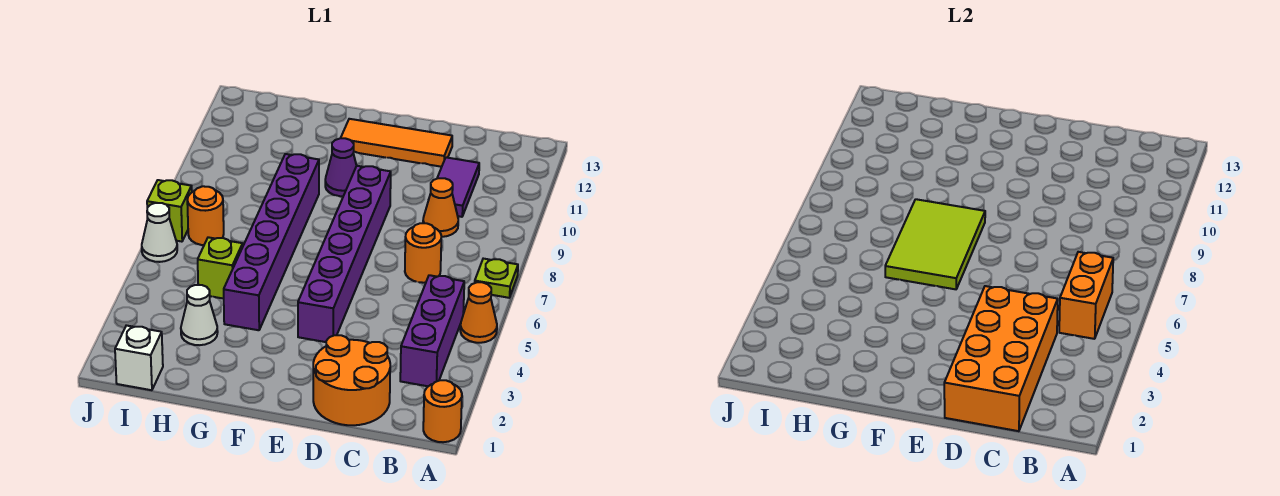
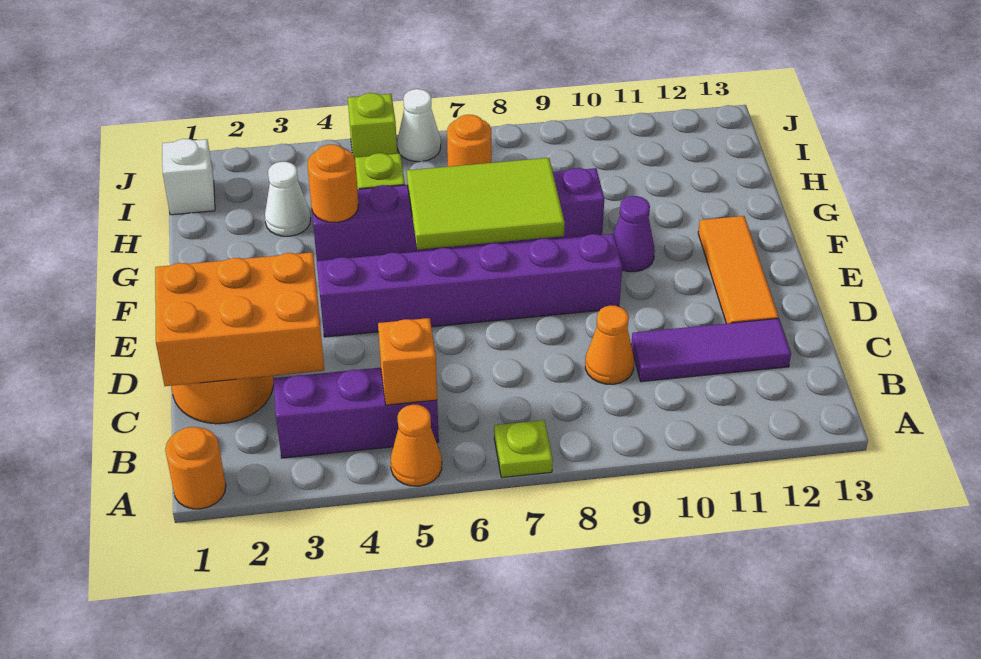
orange 1x2 brick [1059,252,1113,339] -> orange 1x1 brick [378,318,437,405]
orange 2x4 brick [944,286,1058,431] -> orange 2x3 brick [155,252,324,386]
orange 1x1 round brick [405,223,441,283] -> orange 1x1 round brick moved to [307,144,358,222]
purple 1x2 tile [437,157,479,217] -> purple 1x3 tile [631,318,791,382]
lime 1x1 brick [147,180,192,242] -> lime 1x1 brick moved to [348,93,397,158]

